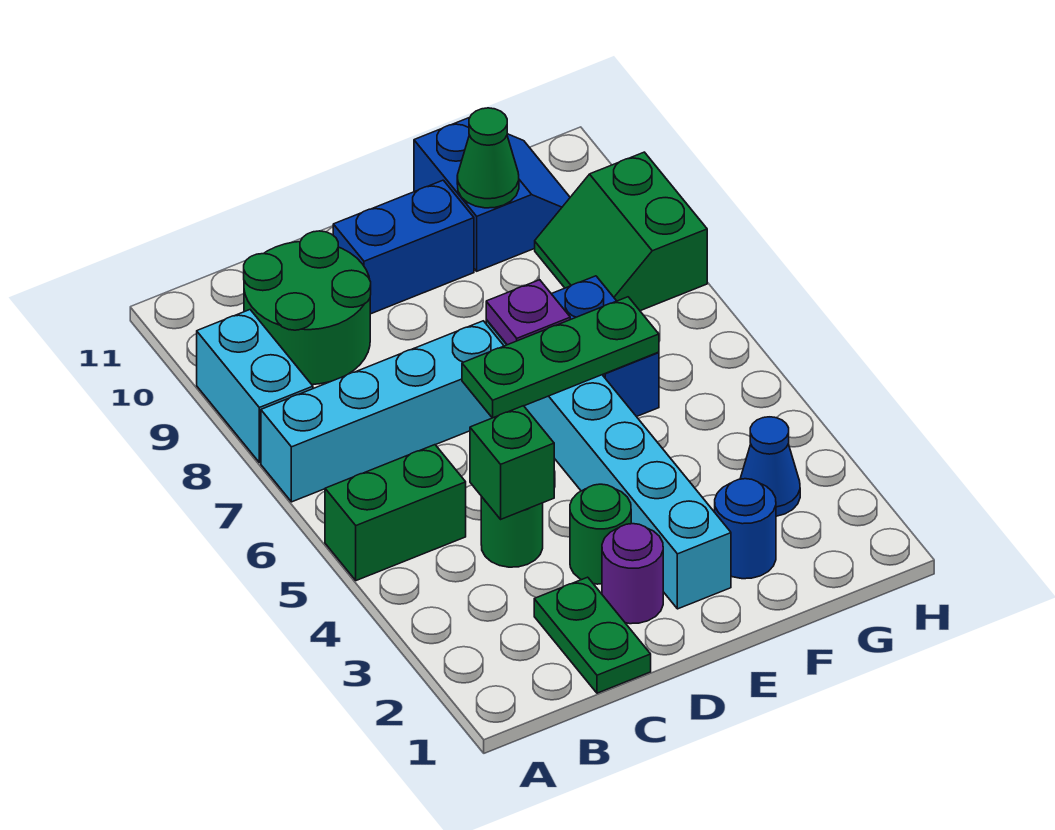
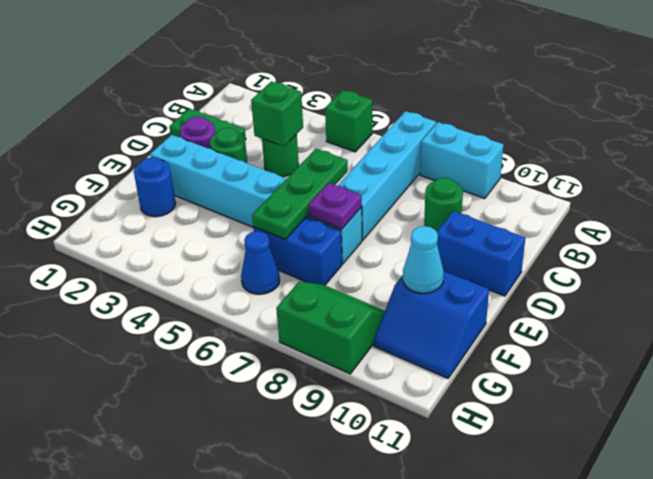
green 1x2 brick [325,445,466,581] -> green 1x1 brick [325,90,372,152]
green 2x2 round brick [244,231,371,385] -> green 1x1 round brick [424,178,463,232]
blue 1x2 brick [333,180,474,314] -> blue 1x2 brick turned to [437,211,525,296]
green 1x1 cone [457,108,519,208] -> cyan 1x1 cone [403,226,444,293]
blue 1x1 cone [740,417,800,516] -> blue 1x1 cone moved to [241,231,280,294]

